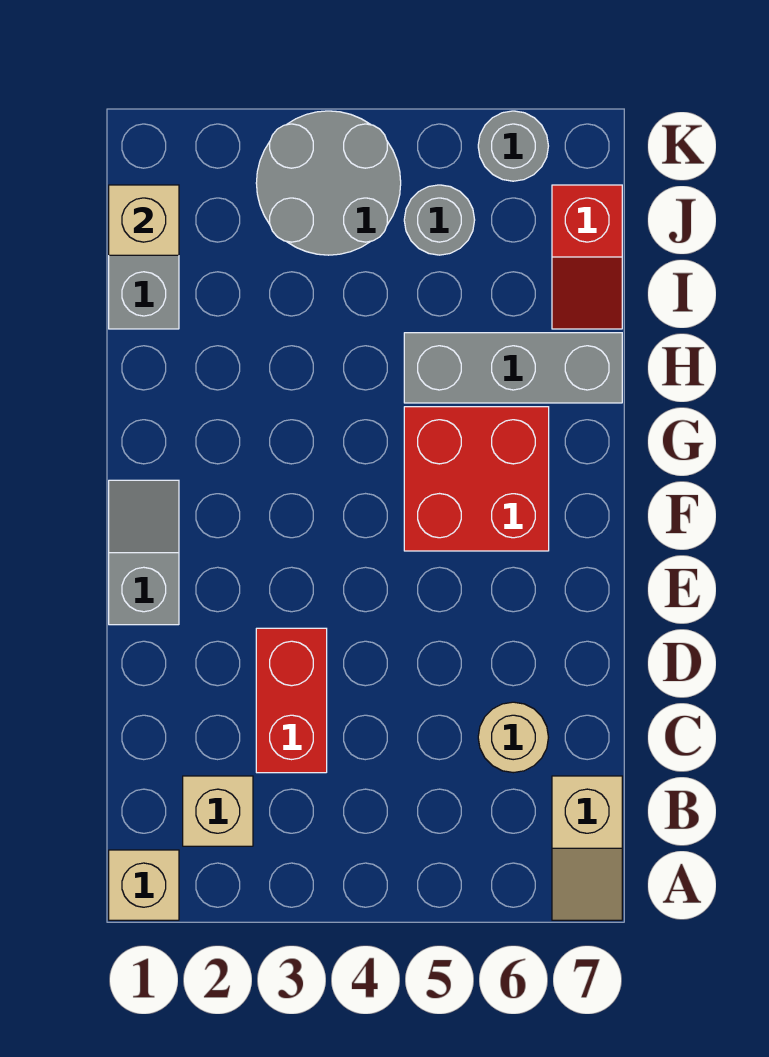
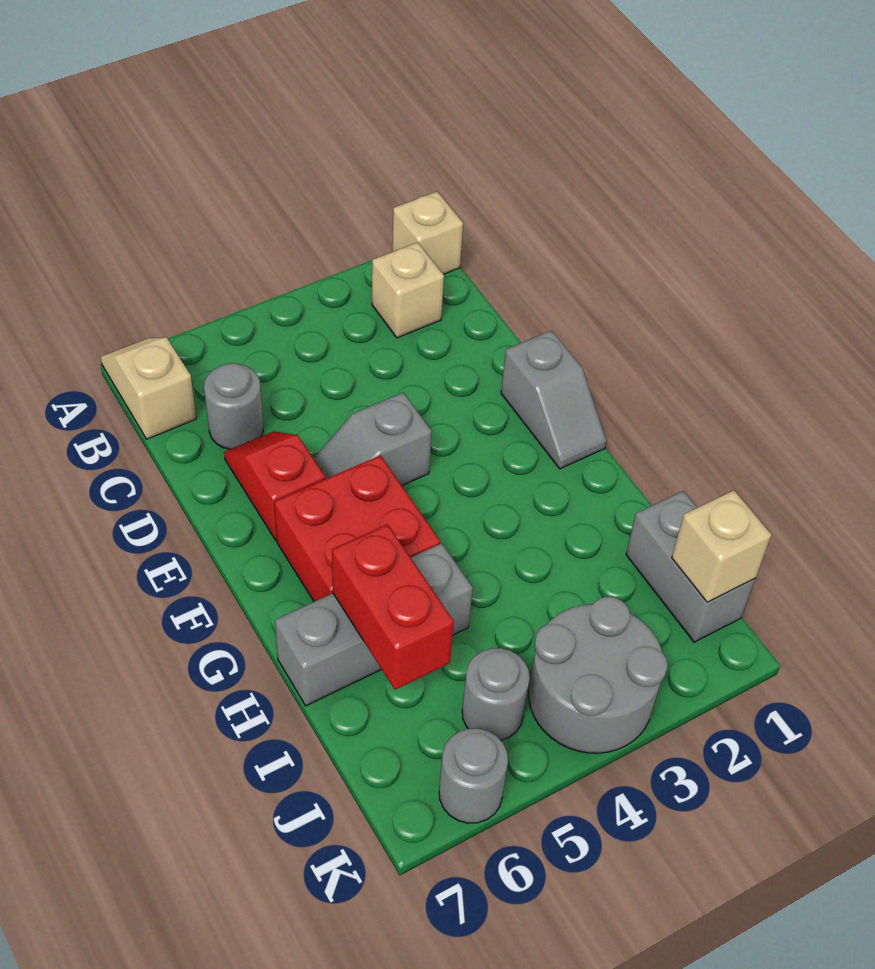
red 1x2 brick [256,628,327,773] -> red 1x2 brick moved to [332,524,454,690]
tan 1x1 round brick [478,702,548,773] -> grey 1x1 round brick [204,363,263,449]
none -> grey 1x2 slope [313,392,432,485]
red 1x2 slope [552,185,622,329] -> red 1x2 slope moved to [224,431,325,541]

